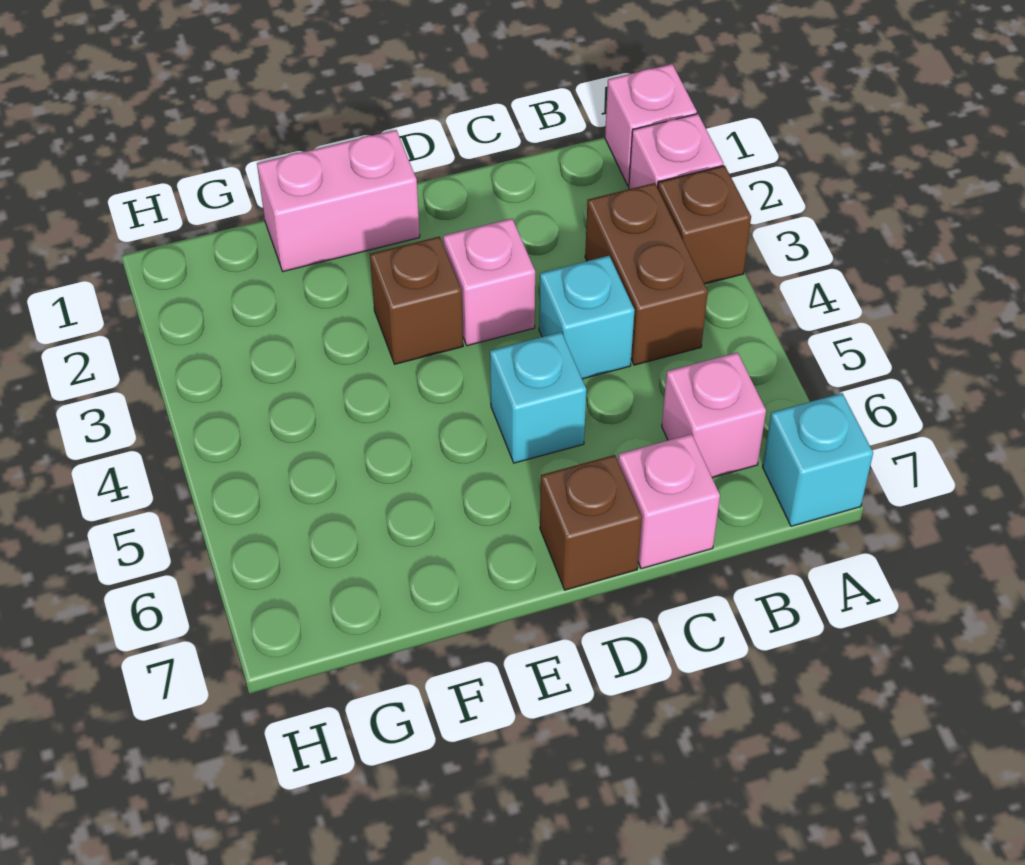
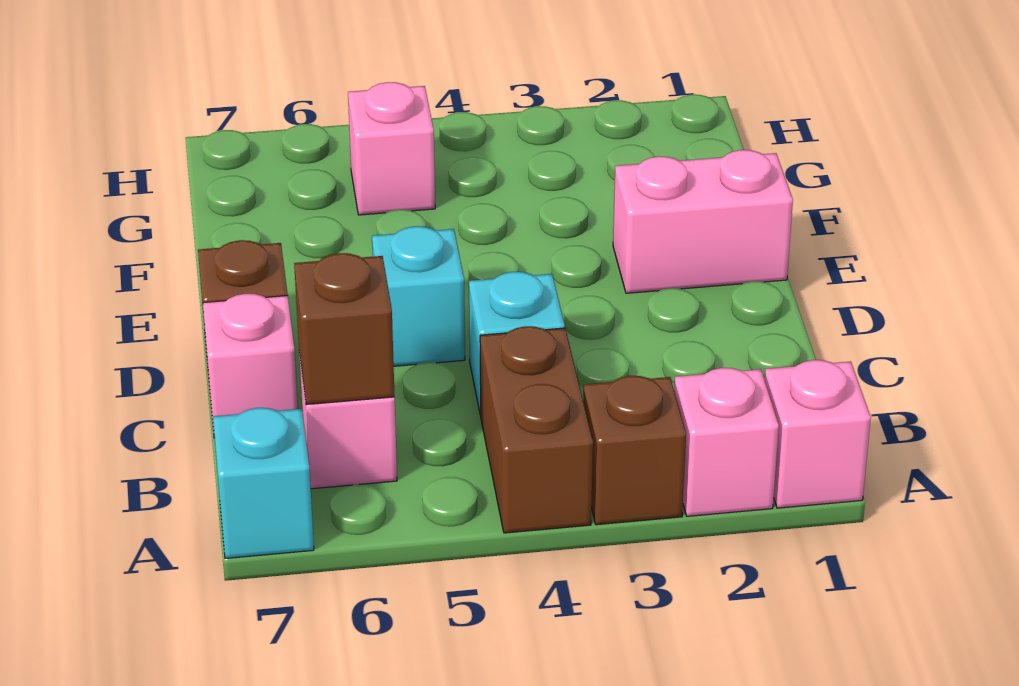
brown 1x2 brick [585,183,708,365] -> brown 1x2 brick turned to [480,326,593,533]
pink 1x1 brick [443,219,535,346] -> pink 1x1 brick moved to [348,82,435,215]
pink 1x2 brick [257,130,420,272] -> pink 1x2 brick turned to [613,150,793,293]
brown 1x1 brick [370,237,463,364] -> brown 1x1 brick moved to [294,253,395,405]

